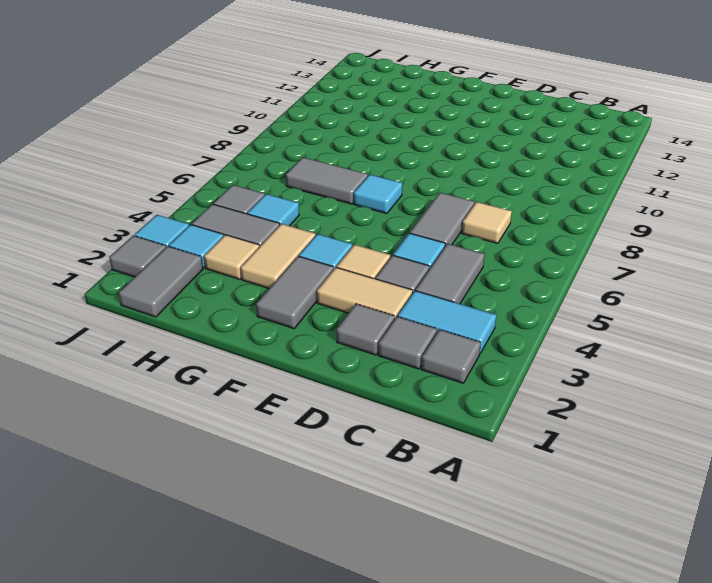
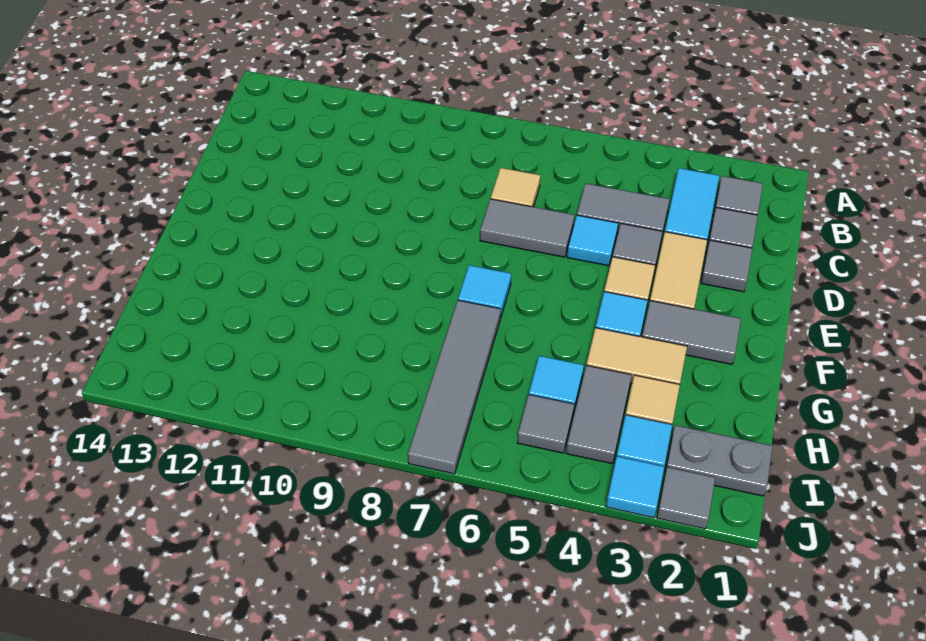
grey 1x2 tile [286,157,368,204] -> grey 1x4 tile [408,300,501,474]
grey 1x2 tile [119,246,203,317] -> grey 1x2 plate [666,425,772,496]

